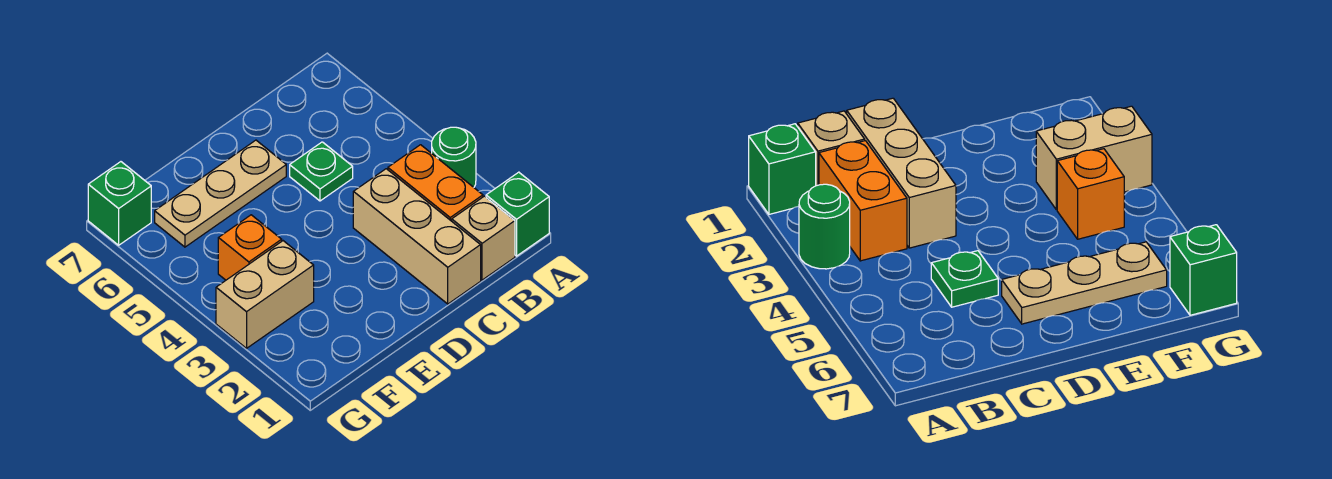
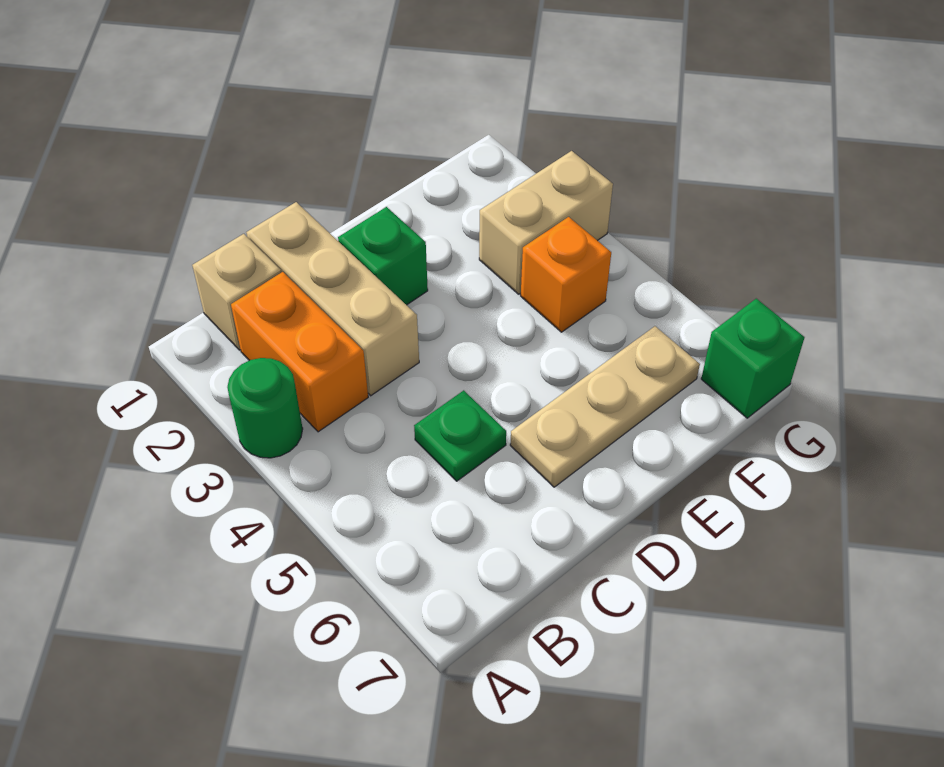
green 1x1 brick [486,172,549,256] -> green 1x1 brick moved to [338,207,428,305]

